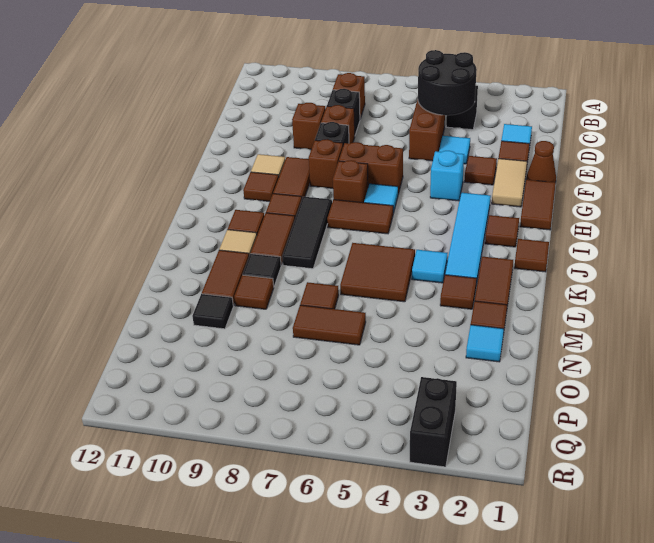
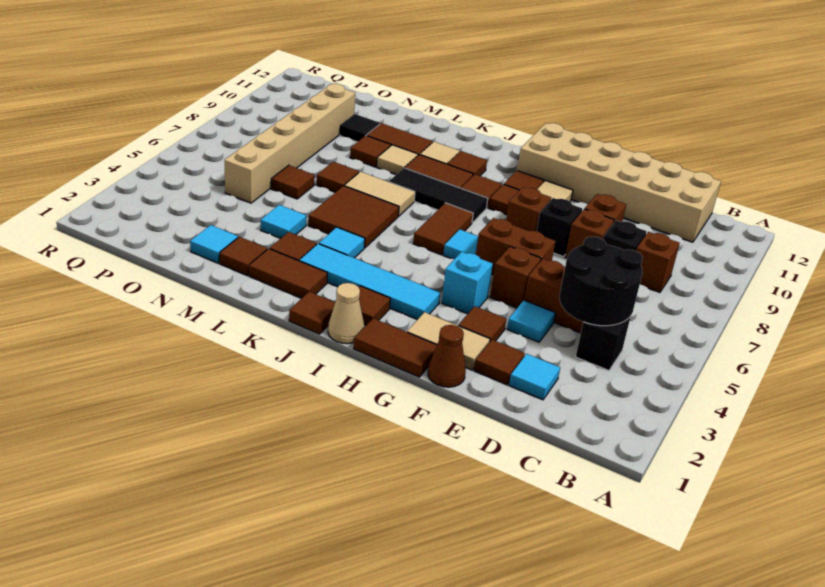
none -> tan 2x6 brick [517,123,721,242]
brown 1x2 brick [339,142,403,194] -> brown 1x2 brick turned to [476,218,555,275]
brown 1x1 brick [333,160,368,203] -> brown 1x1 brick moved to [490,247,541,308]
none -> tan 1x1 cone [328,283,364,344]
none -> tan 1x2 tile [344,172,415,216]
black 1x1 tile [243,254,281,286] -> tan 1x1 tile [377,145,418,175]
none -> cyan 1x1 tile [261,205,306,238]
brown 1x2 tile [293,305,366,345] -> brown 1x1 tile [271,165,315,199]
none -> tan 1x6 brick [225,84,355,203]
black 1x2 brick [410,377,457,467] -> none

